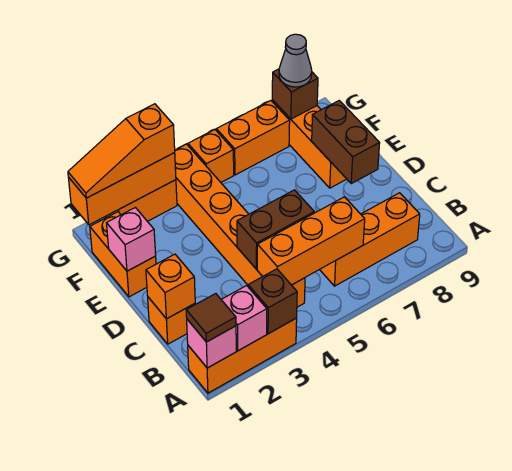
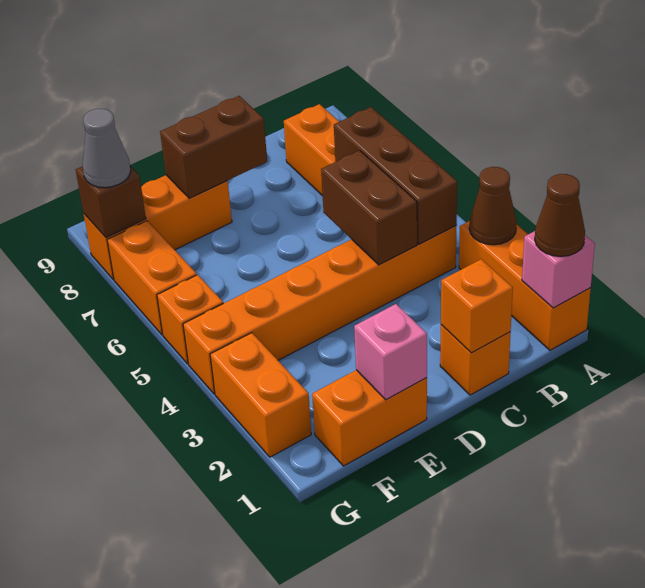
brown 1x1 tile [186,294,236,342] -> brown 1x1 cone [535,174,585,257]
pink 1x1 brick [221,286,267,351] -> none
brown 1x1 brick [248,269,297,334] -> brown 1x1 cone [469,167,517,245]
orange 1x3 brick [257,197,365,285] -> brown 1x3 brick [334,107,457,244]
orange 1x3 brick [68,153,176,225] -> none
orange 1x3 slope [68,104,175,198] -> none

